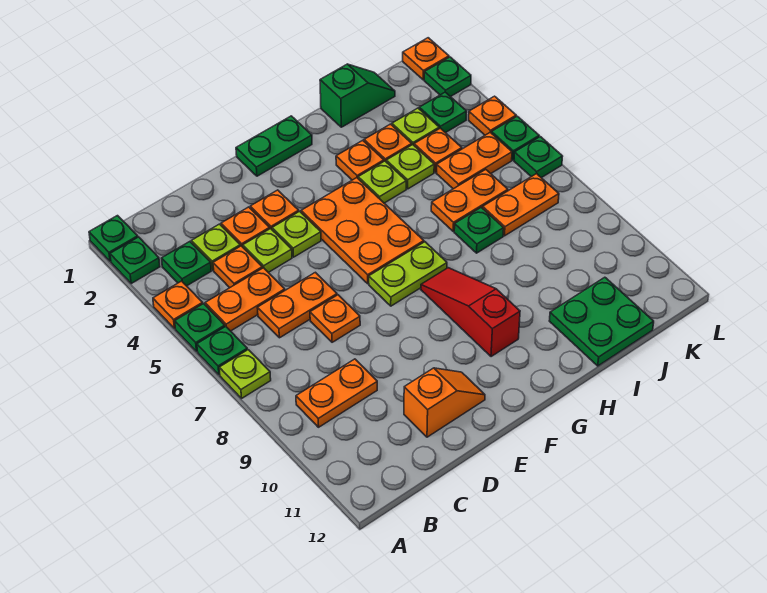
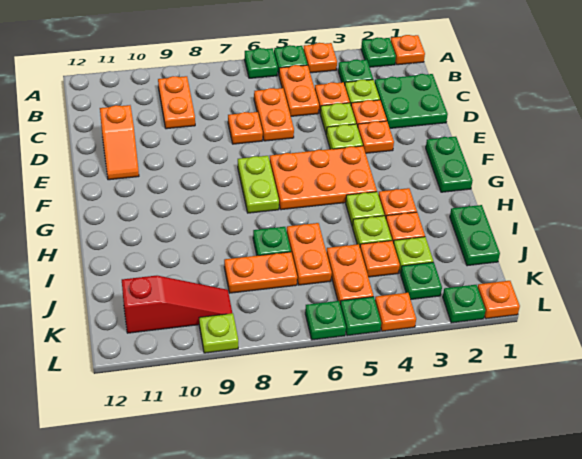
green 1x1 plate [89,216,138,261] -> orange 1x1 plate [391,35,425,65]
lime 1x1 plate [219,350,271,398] -> lime 1x1 plate moved to [199,313,238,353]
red 1x3 slope [421,268,520,357] -> red 1x3 slope moved to [122,276,232,333]
green 1x2 slope [320,64,395,127] -> green 1x2 plate [450,205,500,266]
green 2x2 plate [549,277,654,366] -> green 2x2 plate moved to [375,74,448,128]
orange 1x2 plate [483,174,559,236] -> orange 1x2 plate turned to [224,252,297,293]

